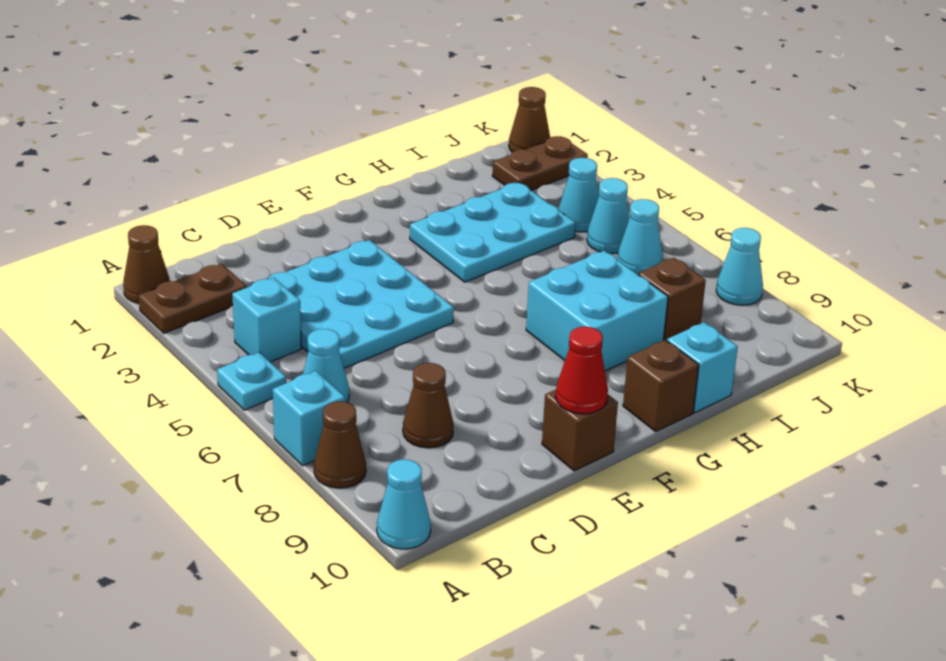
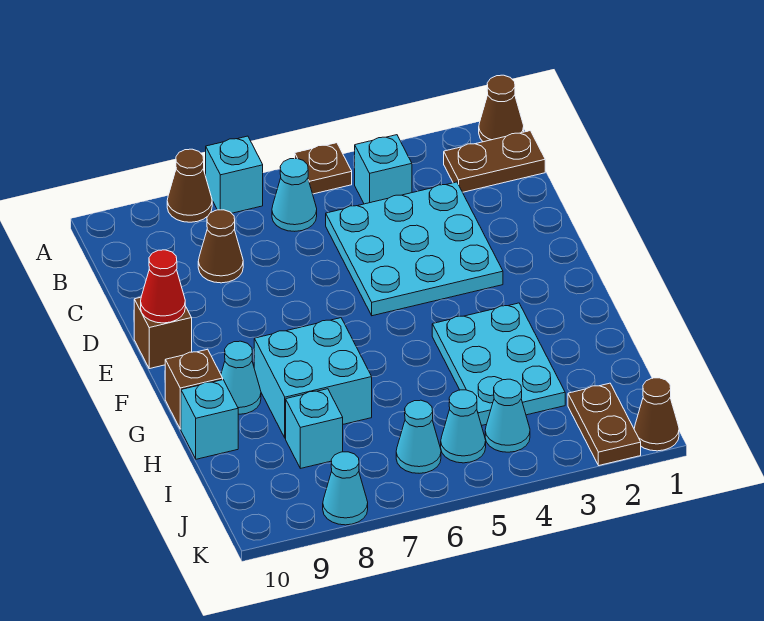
brown 1x2 plate [139,264,247,333] -> brown 1x2 plate turned to [444,131,545,192]
cyan 1x1 plate [217,352,286,410] -> brown 1x1 plate [295,143,352,194]
cyan 1x1 cone [377,459,431,549] -> cyan 1x1 cone moved to [221,341,261,414]
brown 1x1 brick [638,258,706,341] -> cyan 1x1 brick [286,389,343,468]

